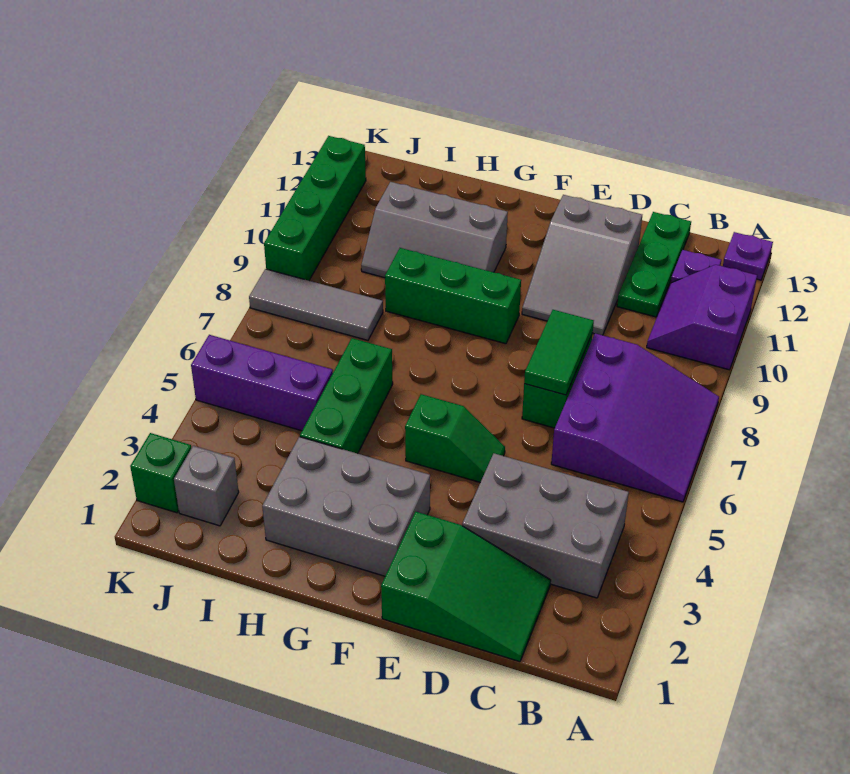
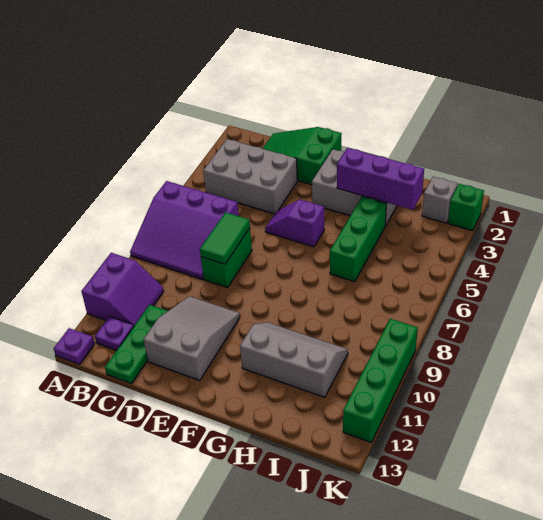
purple 3x3 slope [551,333,719,502] -> purple 3x3 slope turned to [130,181,239,279]
green 1x2 slope [405,394,505,482] -> purple 1x2 slope [265,199,324,247]
green 1x3 brick [385,248,521,344] -> none
purple 1x3 brick [191,335,333,431] -> purple 1x3 brick moved to [337,148,424,210]
grey 1x3 tile [249,269,383,340] -> none

